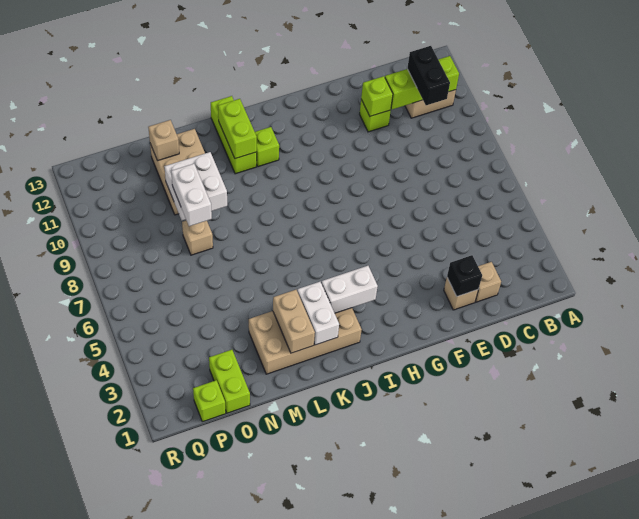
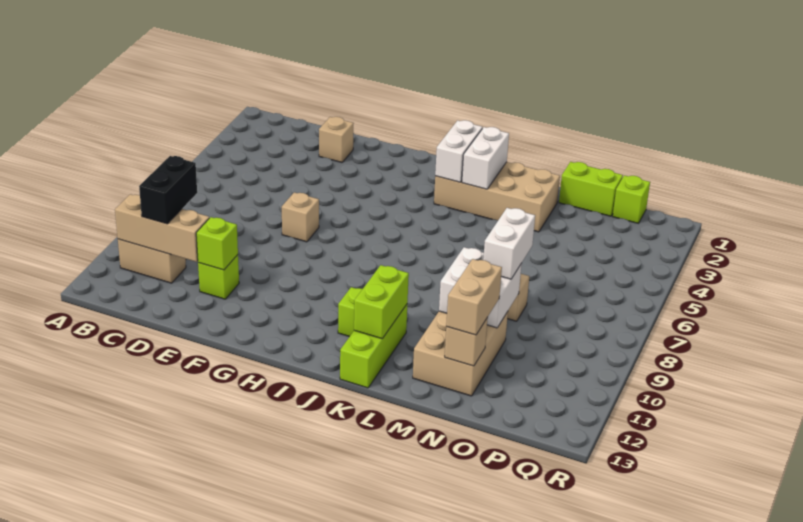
lime 1x3 brick [385,56,459,109] -> tan 1x3 brick [115,194,209,262]
tan 1x1 brick [475,262,501,302] -> tan 1x1 brick moved to [282,192,319,242]
black 1x1 brick [447,255,482,296] -> none
white 1x2 brick [321,266,378,313] -> white 1x2 brick turned to [435,120,482,182]
tan 1x2 brick [273,290,315,353] -> tan 1x2 brick moved to [446,259,502,335]
lime 1x2 brick [209,350,250,413] -> lime 1x2 brick turned to [559,162,623,216]

